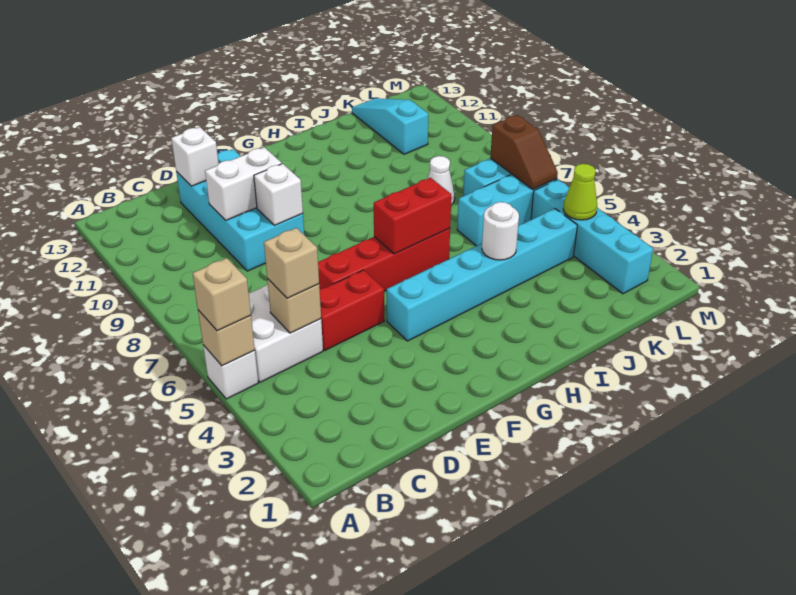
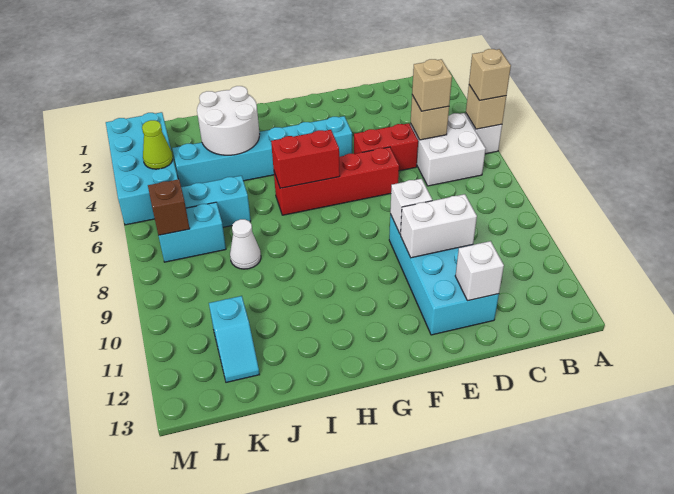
white 1x1 round brick [482,202,519,260] -> white 2x2 round brick [197,86,260,155]
cyan 1x3 slope [352,98,428,154] -> cyan 1x2 slope [209,296,260,382]
cyan 1x4 brick [531,180,653,294] -> cyan 2x4 brick [106,112,178,225]

